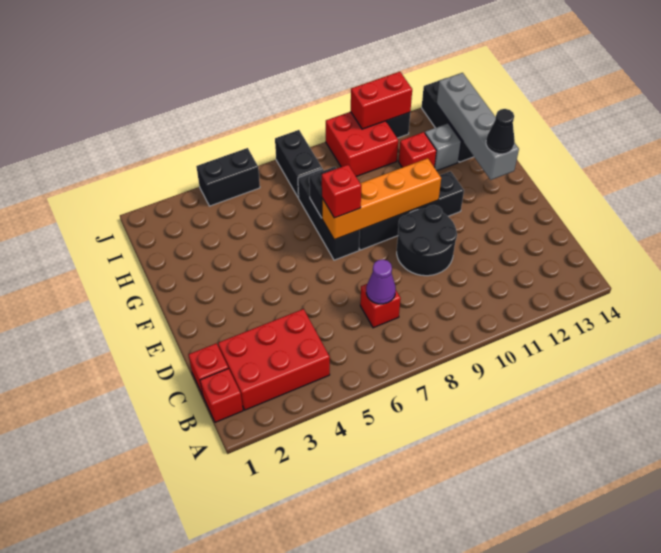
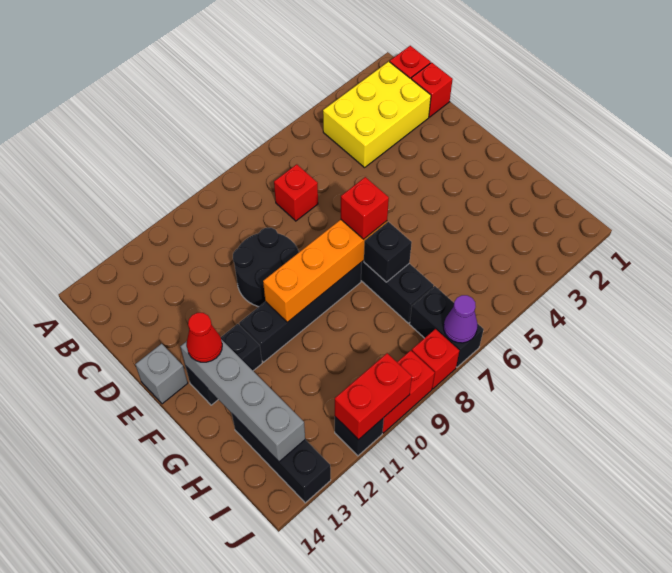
red 2x3 brick [218,309,330,410] -> yellow 2x3 brick [323,62,431,168]
purple 1x1 cone [366,259,396,304] -> purple 1x1 cone moved to [444,295,477,343]
black 1x1 cone [486,109,515,154] -> red 1x1 cone [187,313,222,362]
red 1x1 brick [399,132,436,168] -> red 1x1 brick moved to [412,329,459,389]
grey 1x1 brick [425,123,461,171] -> grey 1x1 brick moved to [135,344,188,404]
red 2x2 brick [326,112,398,176] -> red 1x2 brick [383,350,435,433]
black 1x2 brick [196,148,260,206] -> black 1x2 brick moved to [186,324,262,405]

